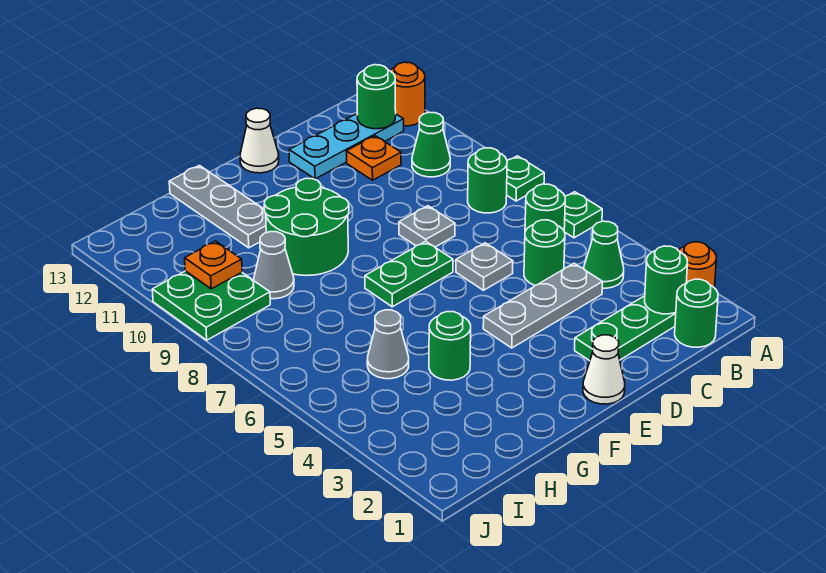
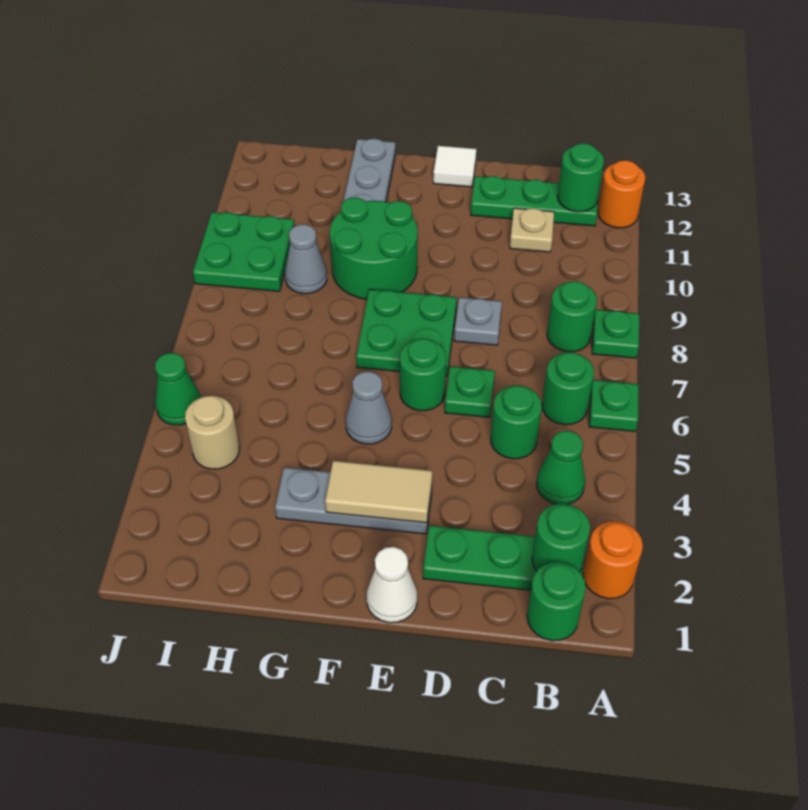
green 1x1 cone [412,112,450,177] -> green 1x1 cone moved to [155,353,201,425]
cyan 1x3 plate [289,114,404,179] -> green 1x3 plate [471,176,598,226]
grey 1x3 plate [483,263,603,348] -> grey 1x3 plate moved to [275,468,432,534]
orange 1x1 plate [346,136,401,180] -> tan 1x1 plate [510,208,554,252]
grey 1x1 plate [456,243,513,290] -> green 1x1 plate [445,366,495,417]
none -> tan 1x2 tile [325,461,432,523]
green 1x2 plate [365,241,453,307] -> green 2x2 plate [356,289,457,376]
white 1x1 cone [240,108,279,173] -> white 1x1 tile [433,146,476,187]
green 1x1 round brick [429,312,471,380] -> green 1x1 round brick moved to [400,339,446,411]
grey 1x1 cone [367,310,409,379] -> grey 1x1 cone moved to [346,371,392,444]
none -> tan 1x1 round brick [185,396,240,469]
orange 1x1 plate [185,241,242,289] -> none

